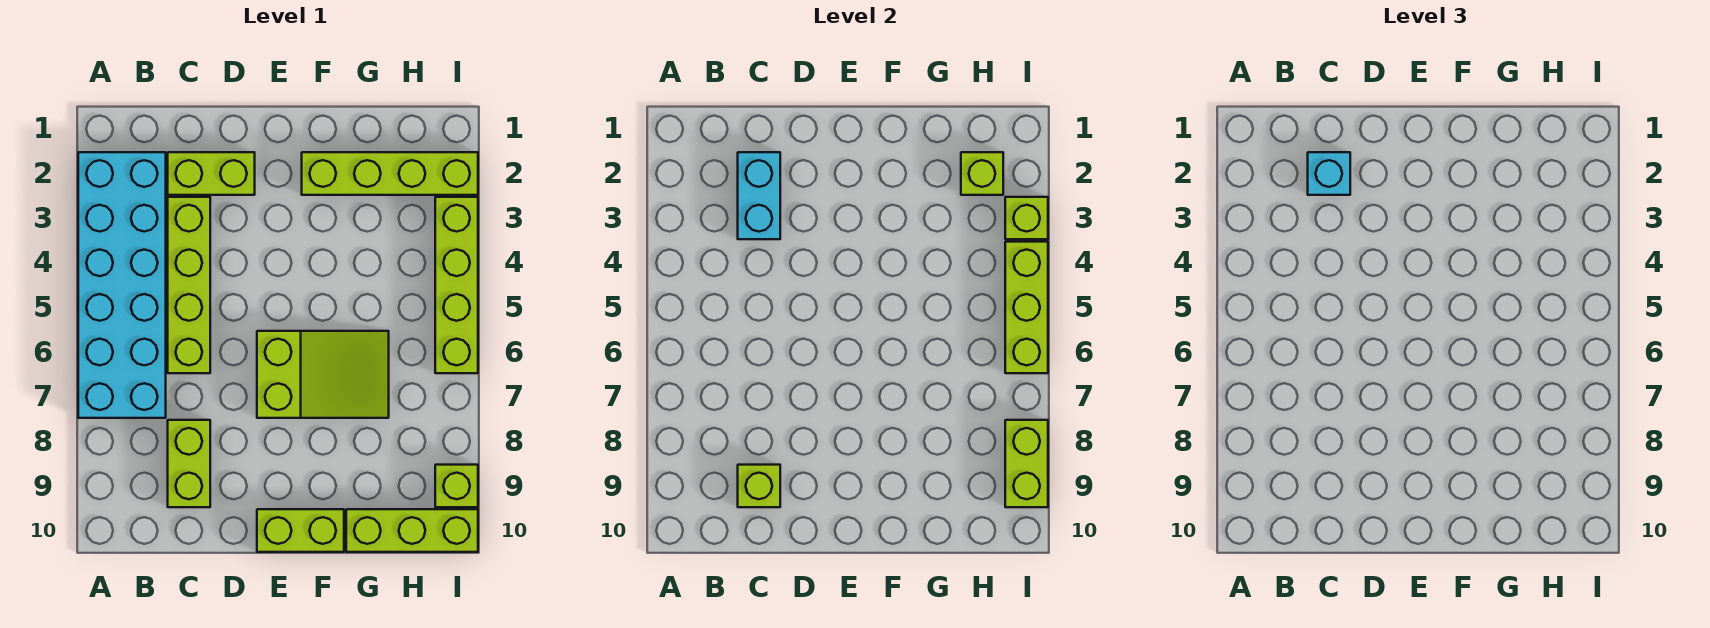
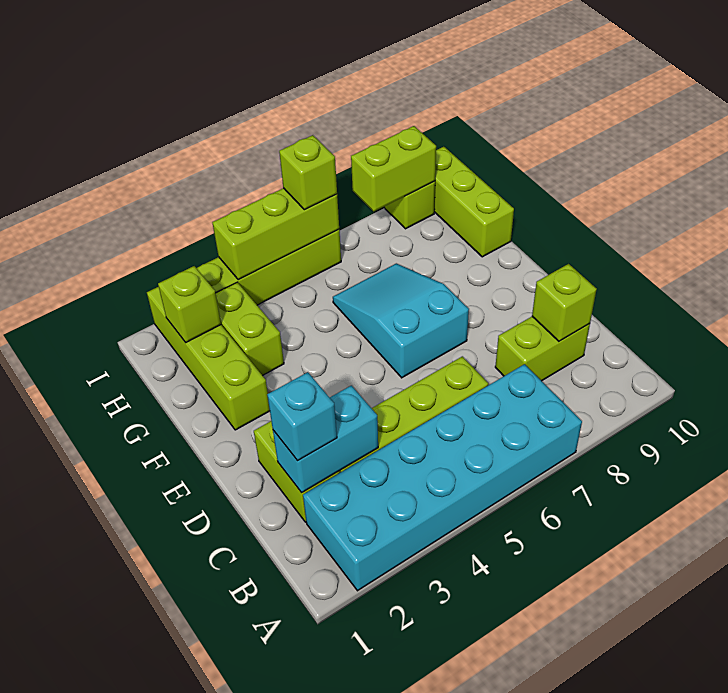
lime 2x3 slope [257,331,389,418] -> cyan 2x3 slope [333,263,469,378]
lime 1x2 brick [257,509,344,552] -> lime 1x2 brick moved to [215,282,284,376]
lime 1x1 brick [1005,197,1048,239] -> lime 1x1 brick moved to [279,135,337,210]

